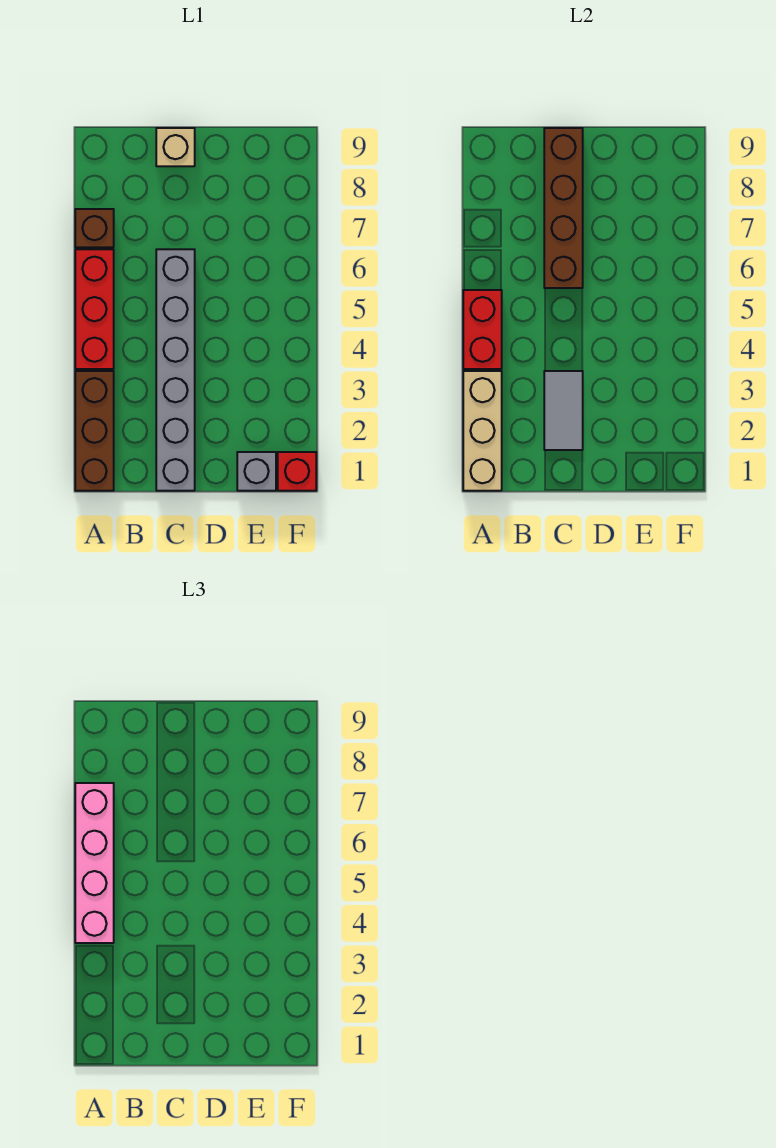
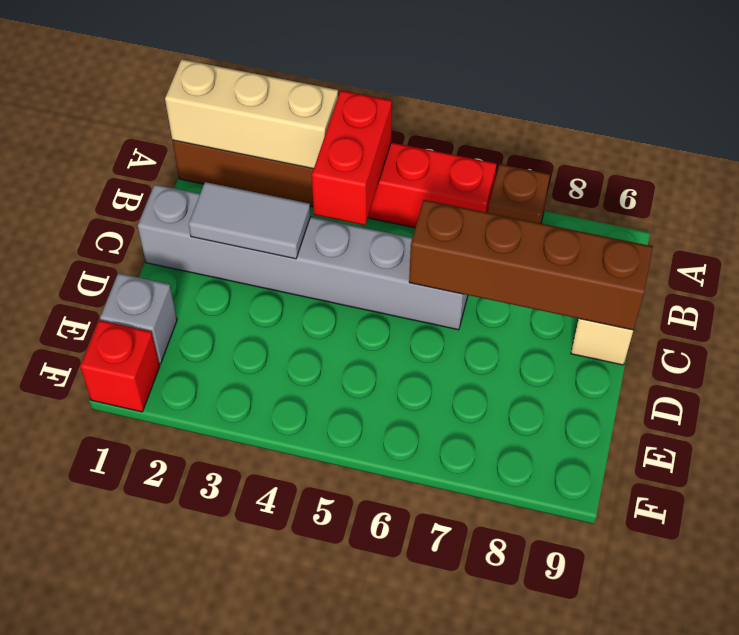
red 1x2 brick [463,290,502,369] -> red 1x2 brick turned to [312,91,392,225]
pink 1x4 brick [75,783,114,943] -> none

